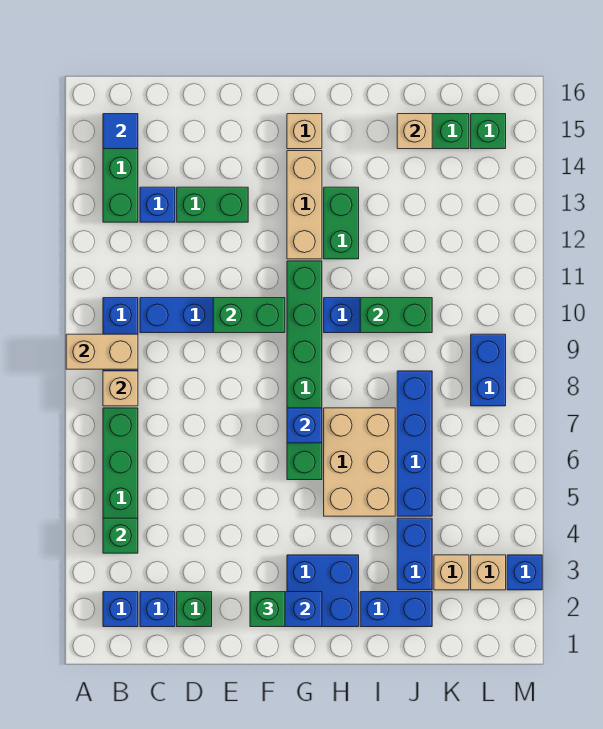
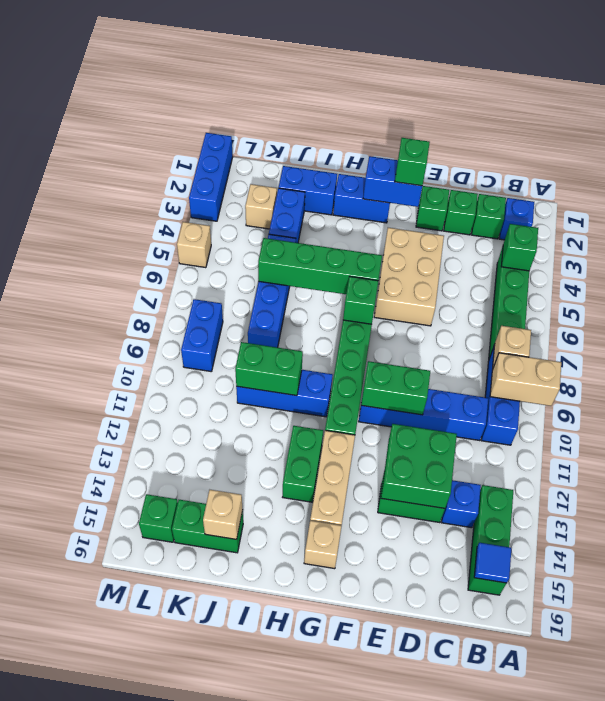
blue 1x1 brick [140,592,175,627] -> green 1x1 brick [472,194,506,239]
none -> green 2x2 brick [381,424,457,508]
none -> green 1x1 brick [416,186,449,231]
blue 2x2 brick [287,555,359,627] -> blue 1x2 brick [333,174,390,223]
none -> green 1x4 brick [258,238,382,294]
blue 1x1 brick [287,408,322,443] -> green 1x1 brick [343,277,378,324]
tan 2x3 brick [324,408,395,516] -> tan 2x3 brick moved to [374,228,444,326]
tan 1x1 brick [471,555,506,590] -> tan 1x1 brick moved to [177,222,211,268]
blue 1x1 brick [507,555,542,590] -> blue 1x3 brick [189,133,233,221]

